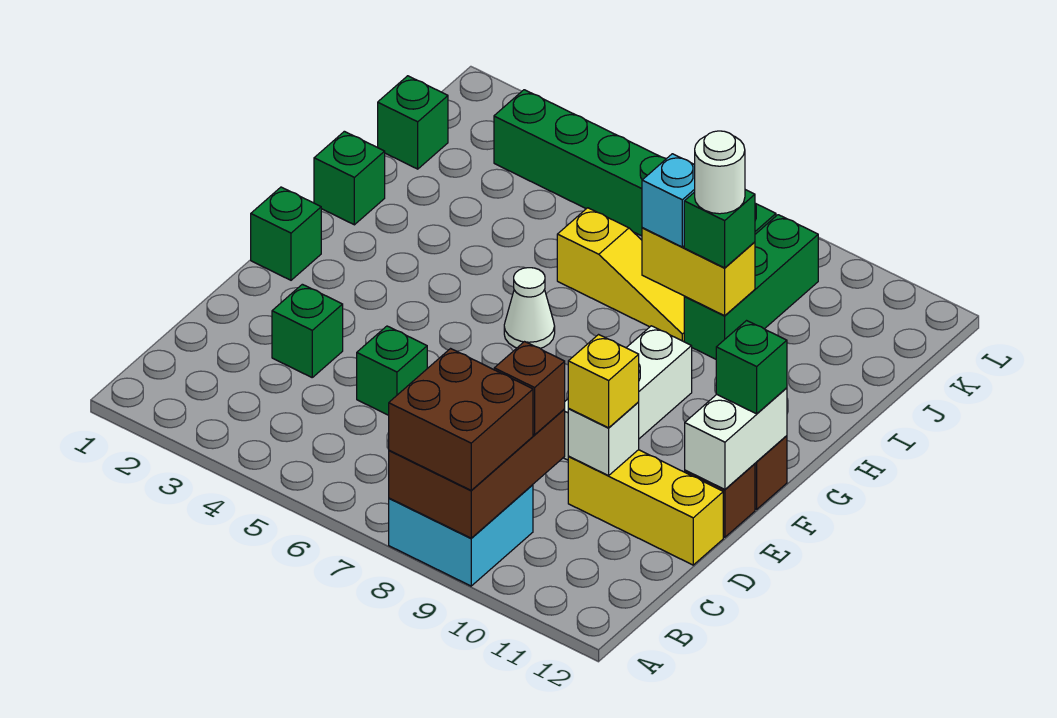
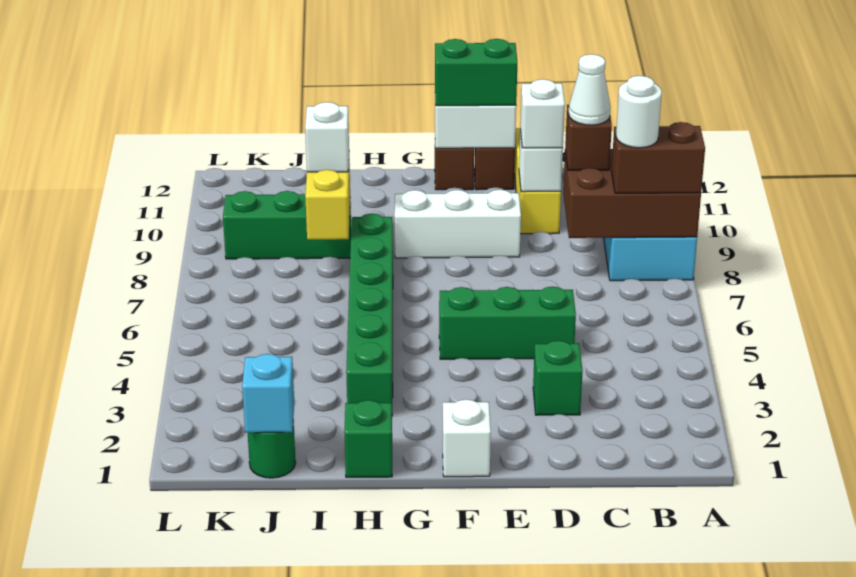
brown 2x2 brick [389,349,533,490] -> brown 1x2 brick [612,122,705,193]
green 1x1 brick [357,326,427,415] -> green 1x3 brick [439,287,576,359]
yellow 1x1 brick [568,335,639,428] -> white 1x1 brick [520,79,565,148]
green 1x1 brick [251,187,321,280] -> white 1x1 brick [443,399,491,477]
green 1x1 brick [716,321,787,414] -> green 1x2 brick [435,39,517,106]
white 1x1 cone [504,268,555,348] -> white 1x1 cone moved to [569,54,610,125]
yellow 1x3 slope [557,208,685,342] -> none
cyan 1x1 brick [642,154,695,247] -> cyan 1x1 brick moved to [242,354,294,433]
green 1x1 brick [684,190,755,268] -> white 1x1 brick [305,102,349,172]
white 1x1 round brick [695,131,745,214] -> white 1x1 round brick moved to [616,76,662,148]
green 1x1 brick [378,76,448,169] -> green 1x1 round brick [248,419,296,478]
green 1x6 brick [494,90,776,236] -> green 1x6 brick moved to [346,214,393,403]

